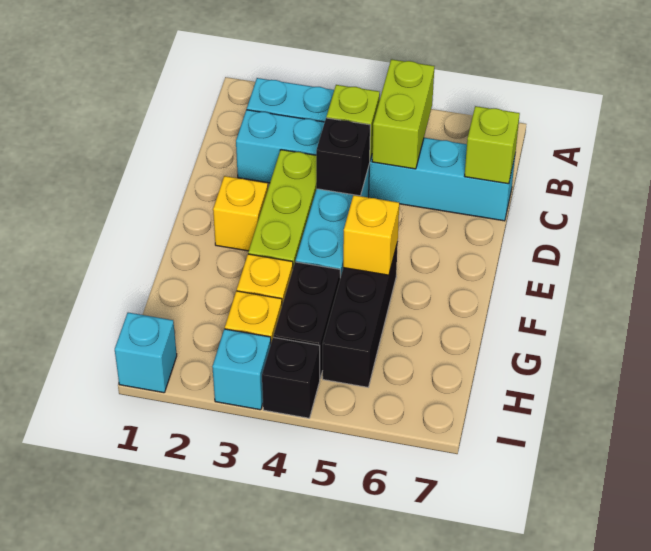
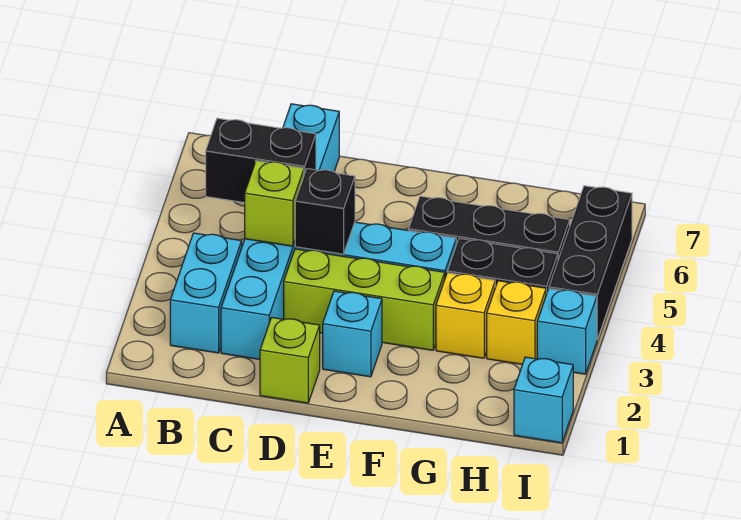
lime 1x2 brick [372,59,434,169] -> black 1x2 brick [206,118,316,203]
lime 1x1 brick [465,106,520,184] -> lime 1x1 brick moved to [260,317,320,403]
yellow 1x1 brick [213,176,268,251] -> cyan 1x1 brick [323,291,382,377]
yellow 1x1 brick [343,195,399,275] -> none
black 1x1 brick [262,337,320,418] -> black 1x3 brick [549,186,632,340]

